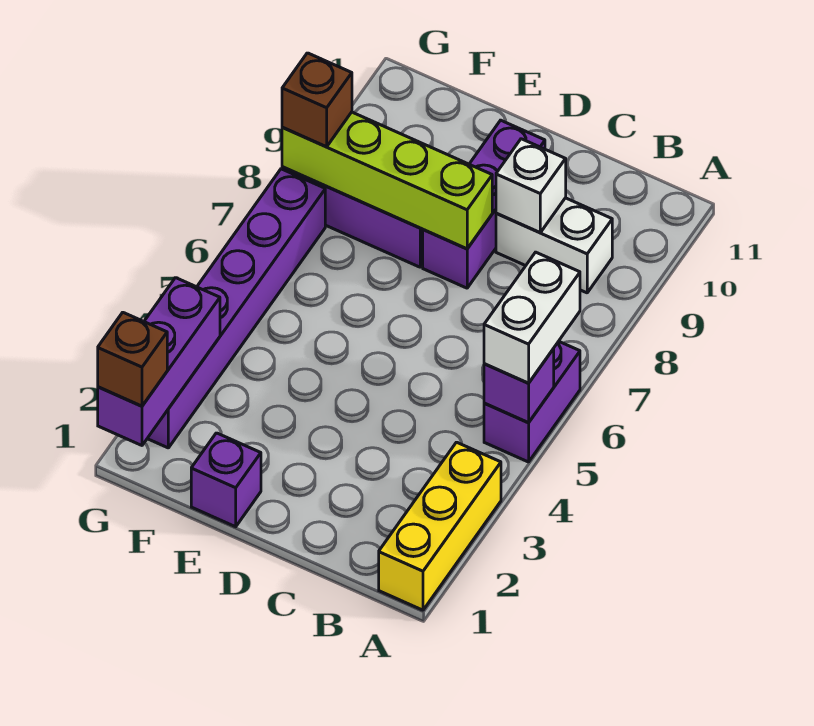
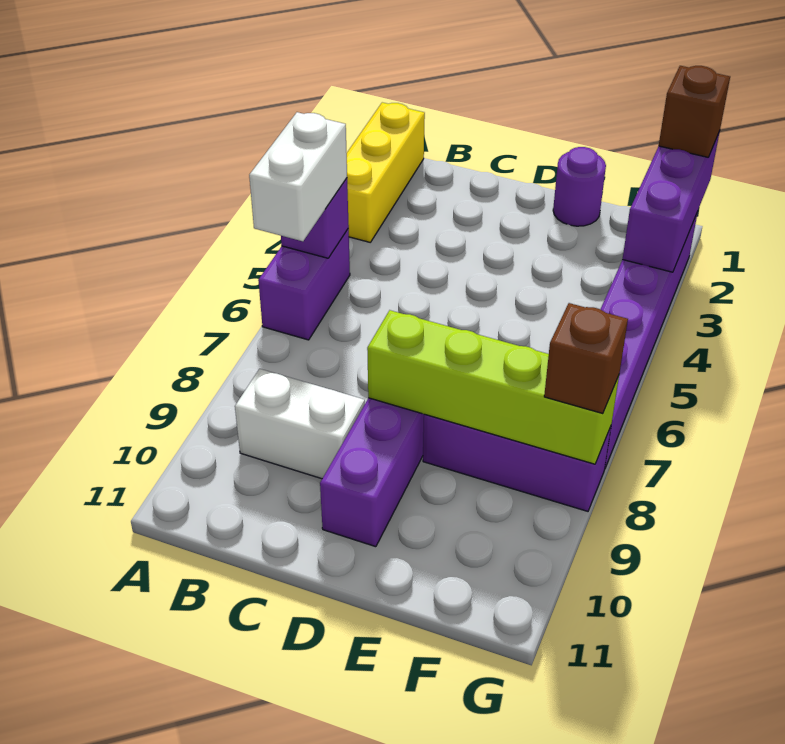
white 1x1 brick [496,139,566,233] -> none
purple 1x1 brick [191,433,261,527] -> purple 1x1 round brick [553,147,606,226]

